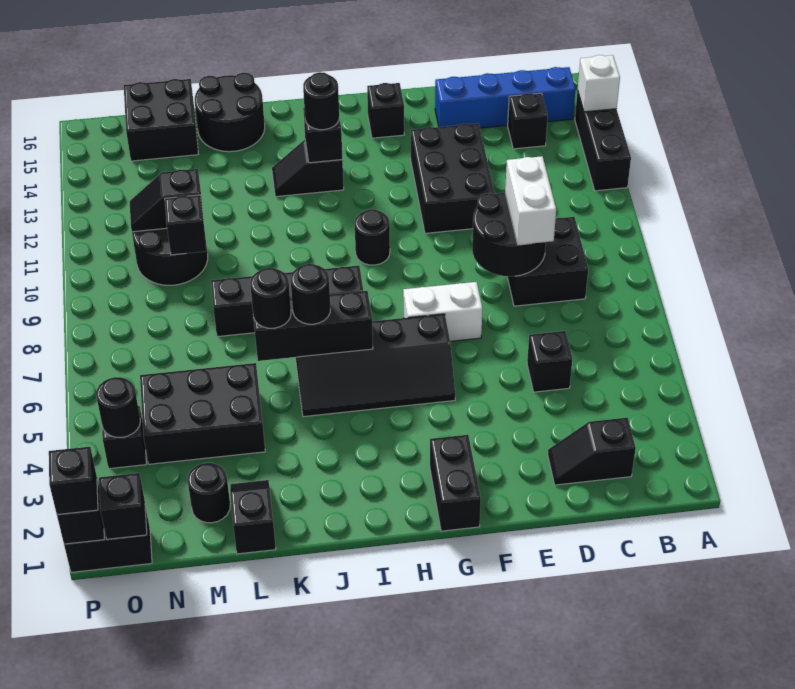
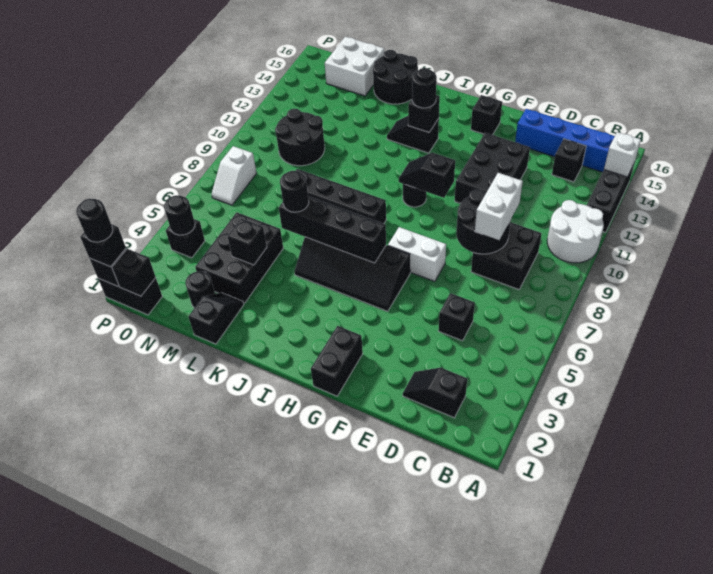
none -> white 2x2 round brick [547,200,604,263]
black 1x3 brick [253,291,373,361] -> black 1x4 brick [279,196,386,263]
black 1x1 round brick [291,264,330,324] -> black 1x1 round brick moved to [76,199,113,242]
black 2x3 brick [140,363,265,464] -> black 2x3 brick turned to [195,212,283,304]
black 1x1 brick [165,195,206,255] -> black 1x1 brick moved to [227,218,267,265]
black 1x2 slope [130,169,204,232] -> black 1x2 slope moved to [399,153,455,198]
black 2x2 brick [124,79,198,161] -> white 2x2 brick [325,37,384,96]
none -> white 1x2 slope [212,146,257,205]

